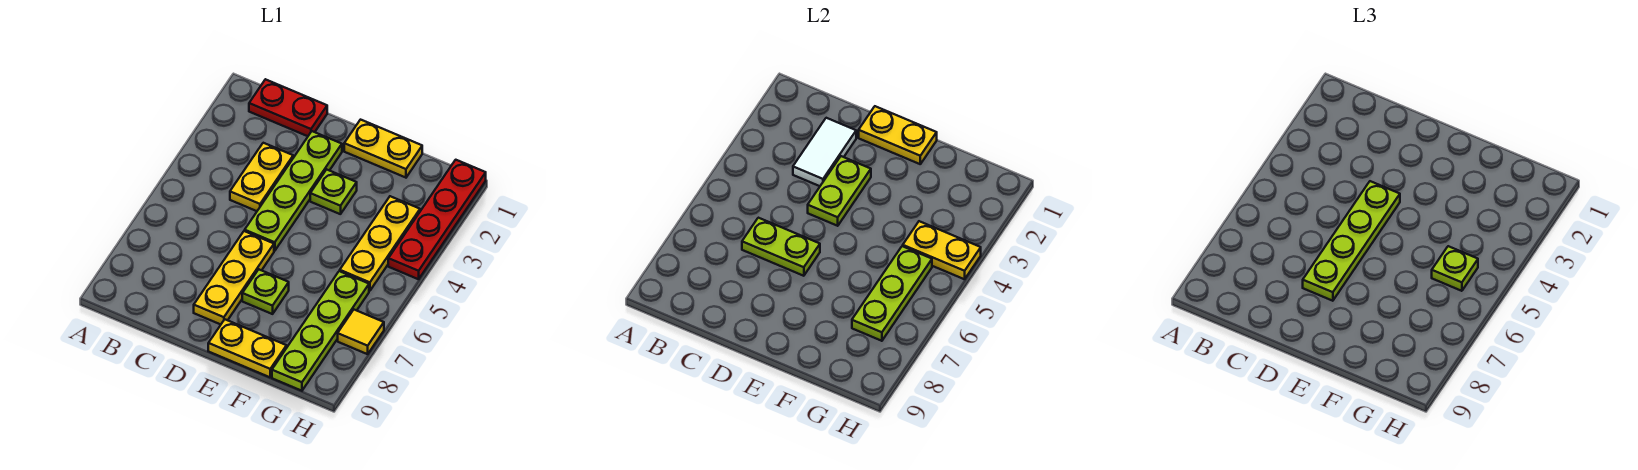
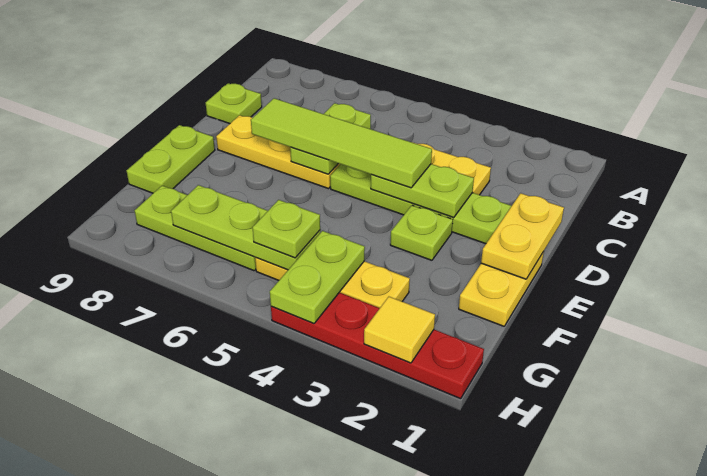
red 1x2 plate [249,79,327,136] -> none
white 1x2 tile [793,118,856,186] -> none
lime 1x4 plate [1303,181,1400,301] -> lime 1x4 tile [251,98,432,188]
lime 1x1 plate [242,269,289,314] -> lime 1x1 plate moved to [206,83,262,124]
yellow 1x2 plate [208,320,287,377] -> lime 1x2 plate [127,125,215,193]
yellow 1x2 plate [903,221,981,279] -> lime 1x2 plate [270,231,365,323]
lime 1x4 plate [272,271,369,391] -> lime 1x3 plate [135,186,256,271]
yellow 1x1 tile [338,310,384,354] -> yellow 1x1 tile moved to [364,297,435,363]

